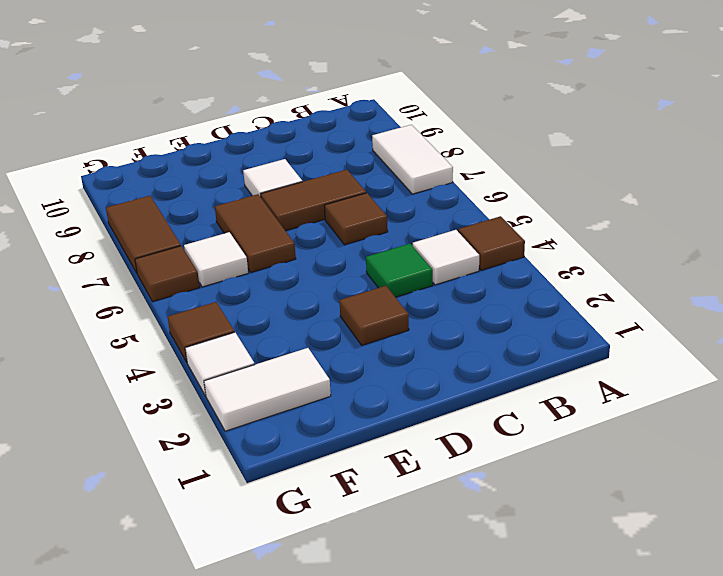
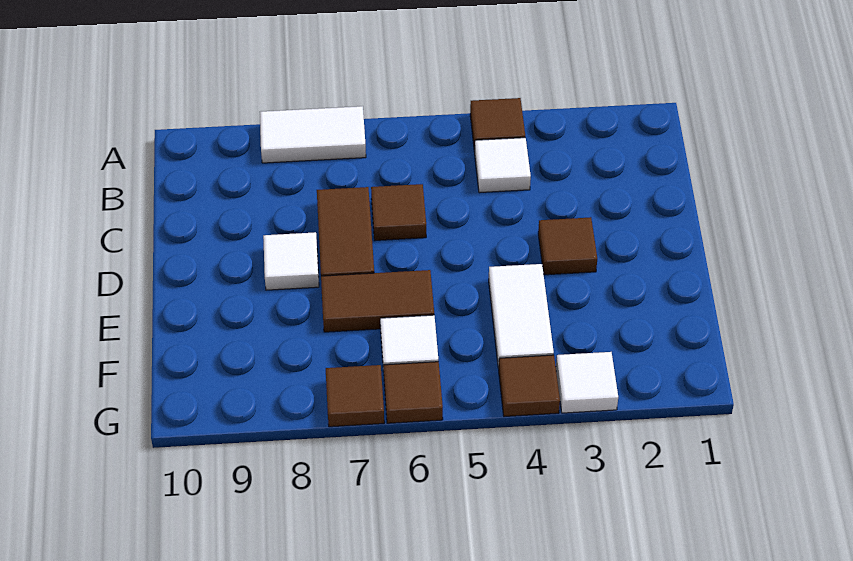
green 1x1 tile [366,244,433,297] -> none
white 1x2 tile [204,348,331,431] -> white 1x2 tile moved to [489,264,554,368]
brown 1x2 tile [106,196,181,273] -> brown 1x1 tile [326,365,384,427]

